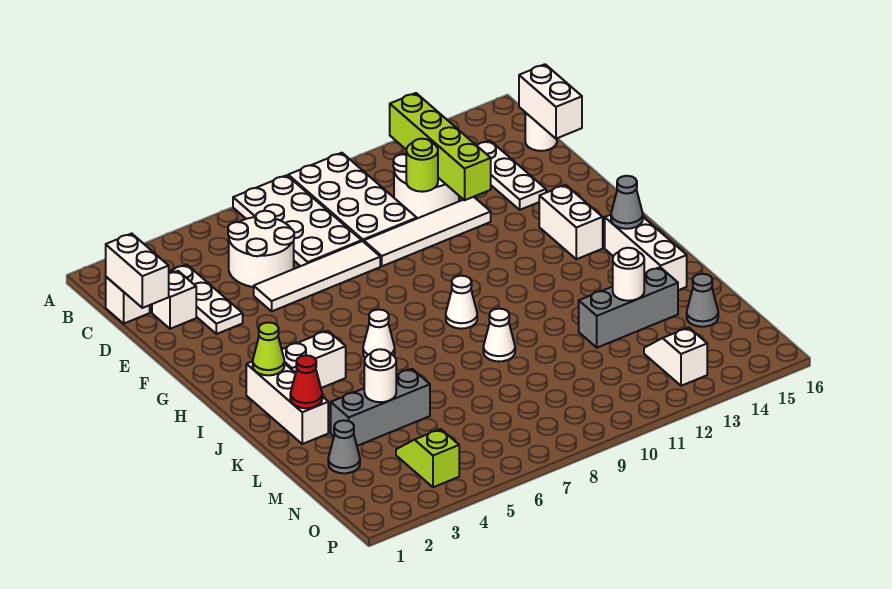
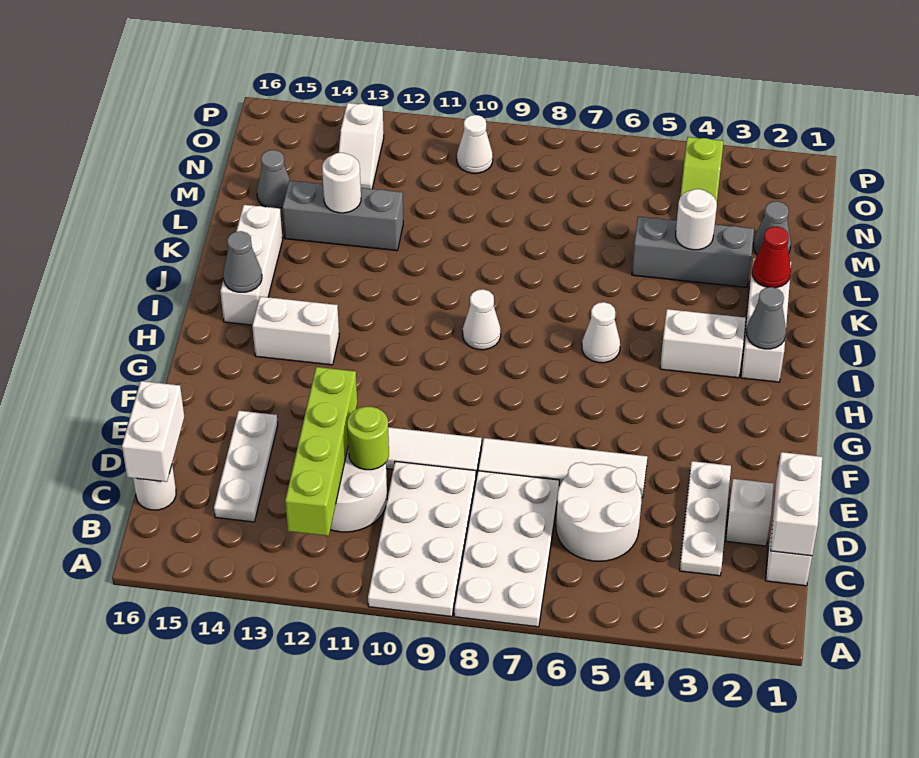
white 1x2 brick [539,185,603,259] -> white 1x2 brick turned to [252,297,339,365]
lime 1x1 cone [253,323,284,375] -> grey 1x1 cone [746,287,786,349]
white 1x1 cone [483,309,515,362] -> white 1x1 cone moved to [457,115,493,173]

